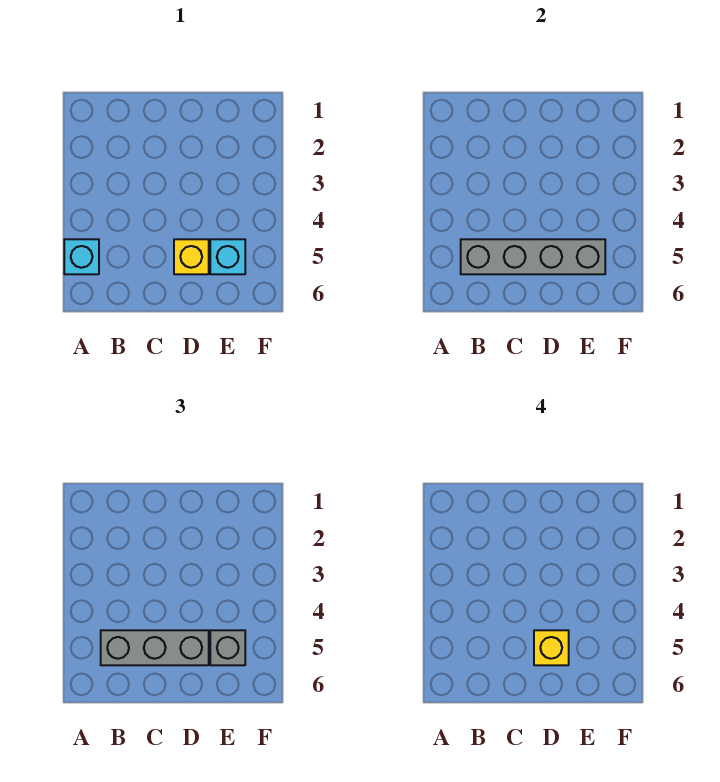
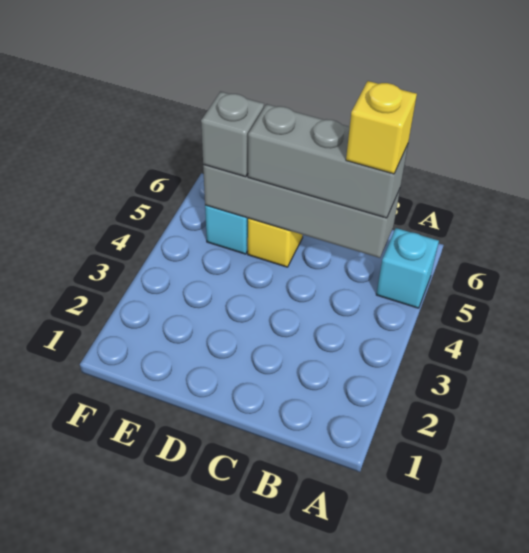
yellow 1x1 brick [534,630,569,665] -> yellow 1x1 brick moved to [346,81,417,174]

